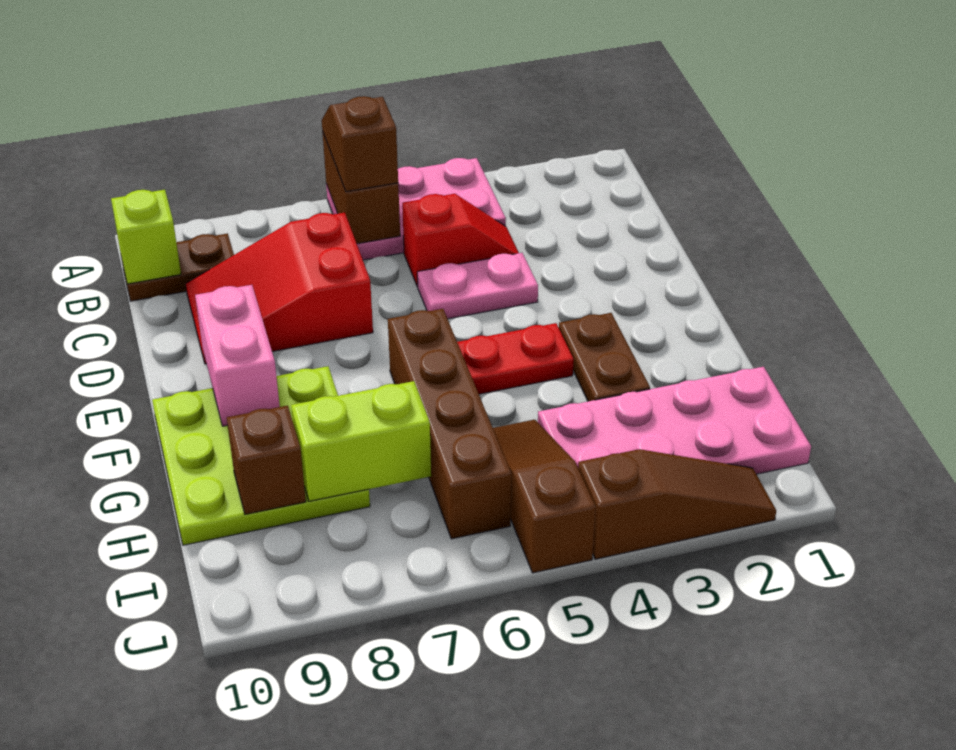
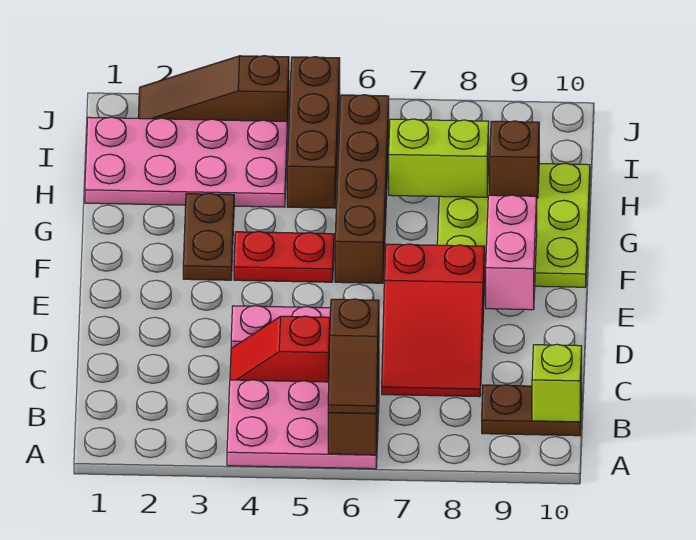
red 2x3 slope [186,212,373,364] -> red 2x3 slope turned to [382,244,485,397]
brown 1x3 slope [493,420,596,573] -> brown 1x3 brick [287,57,340,208]

